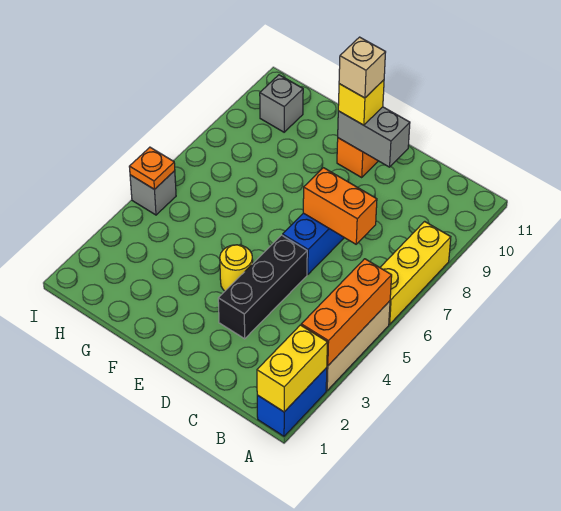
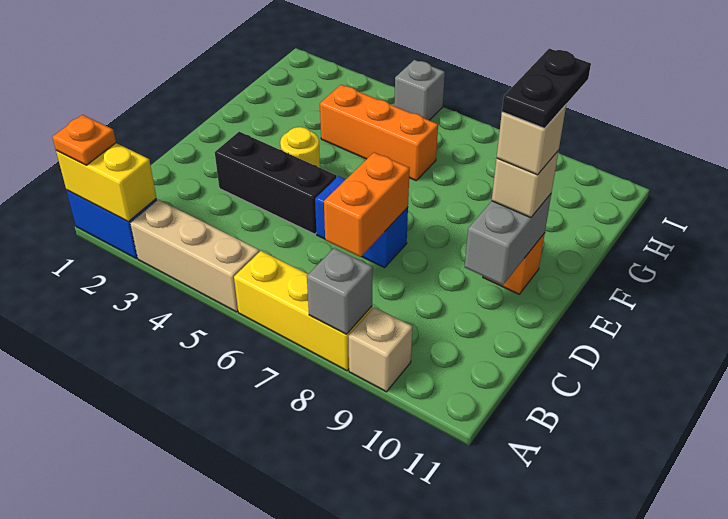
orange 1x3 brick [301,259,392,366] -> orange 1x3 brick moved to [320,85,438,180]
none -> tan 1x1 brick [349,307,413,392]
yellow 1x1 brick [338,80,384,125] -> tan 1x1 brick [492,151,559,218]
none -> black 1x2 plate [502,48,591,128]
grey 1x1 brick [260,75,303,132] -> grey 1x1 brick moved to [307,248,373,334]
orange 1x1 plate [129,147,175,190] -> orange 1x1 plate moved to [52,115,116,165]

